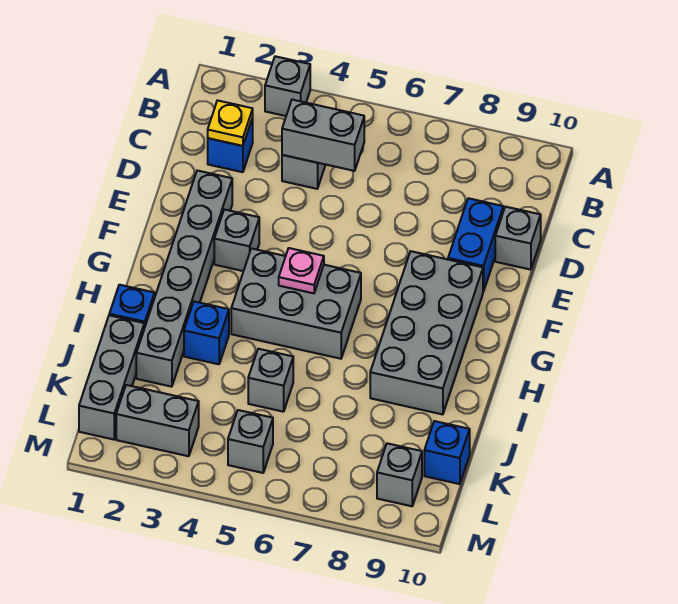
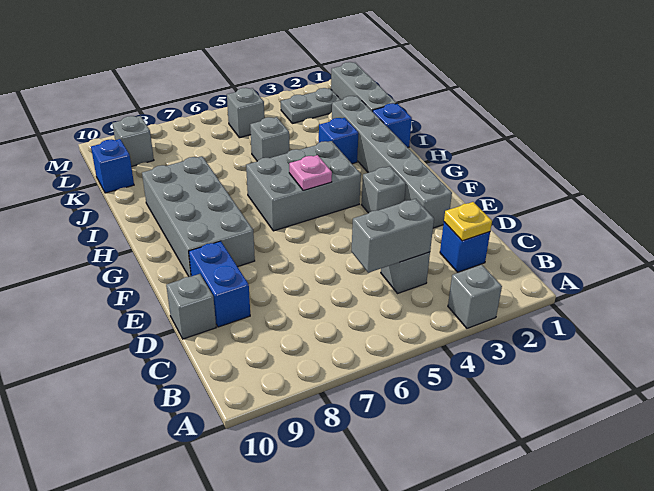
grey 1x2 brick [116,385,199,456] -> grey 1x2 plate [281,88,341,123]

